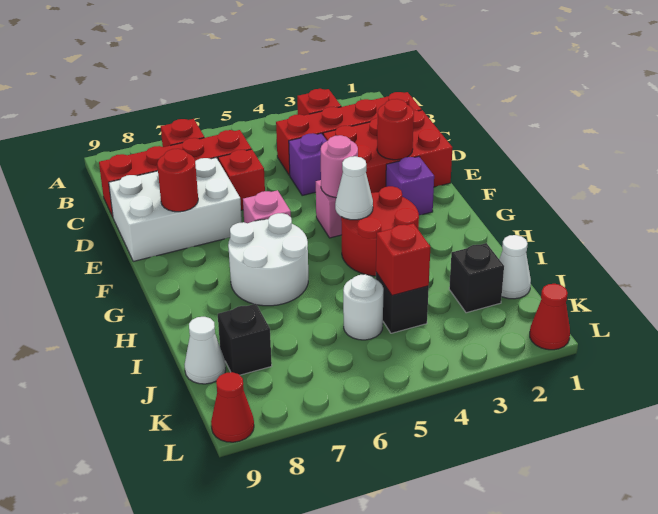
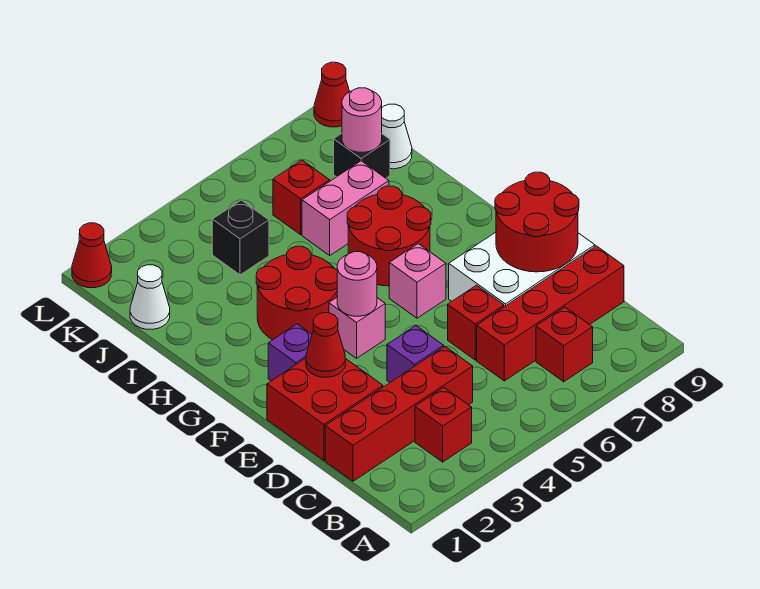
red 2x3 brick [323,110,452,193] -> red 2x2 brick [267,358,383,460]
red 1x1 round brick [377,99,414,160] -> red 1x1 cone [306,313,345,377]
red 1x1 round brick [157,149,198,212] -> red 2x2 round brick [495,172,579,272]
white 1x1 cone [335,156,373,220] -> none
white 2x2 round brick [228,213,308,306] -> red 2x2 round brick [347,186,431,286]
none -> pink 1x2 brick [302,161,389,255]
black 1x1 brick [449,243,504,313] -> none
red 1x1 brick [376,223,430,295] -> red 1x1 brick moved to [273,160,330,235]
white 1x1 round brick [343,274,384,340] -> none
none -> pink 1x1 round brick [342,88,382,152]

